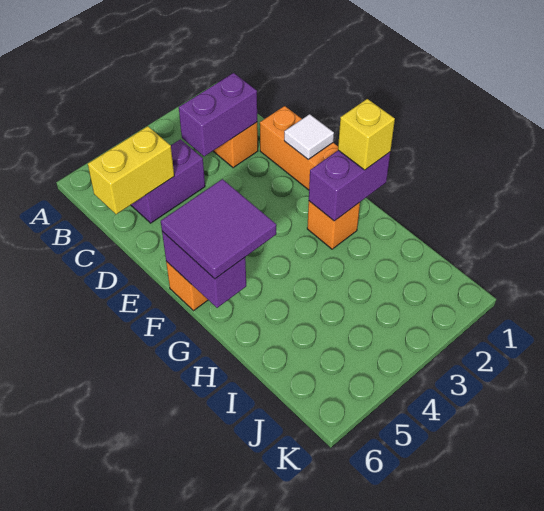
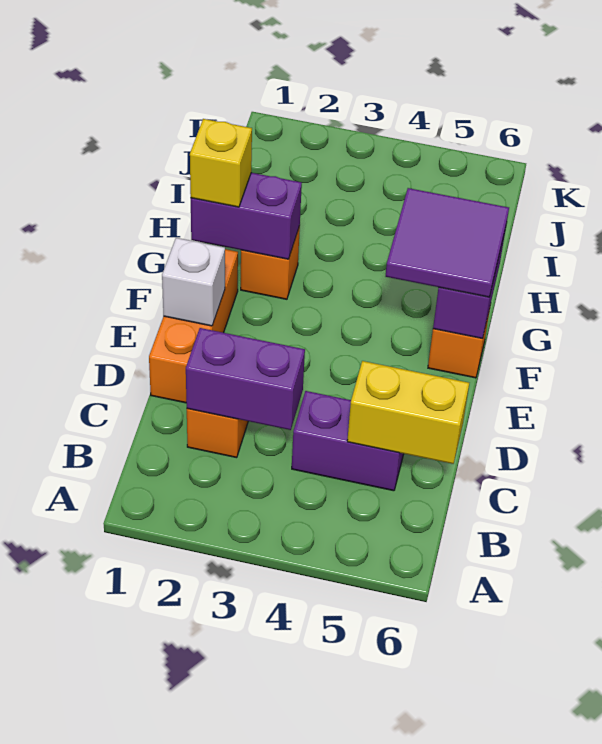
white 1x1 tile [284,114,334,159] -> white 1x1 brick [162,238,225,326]

